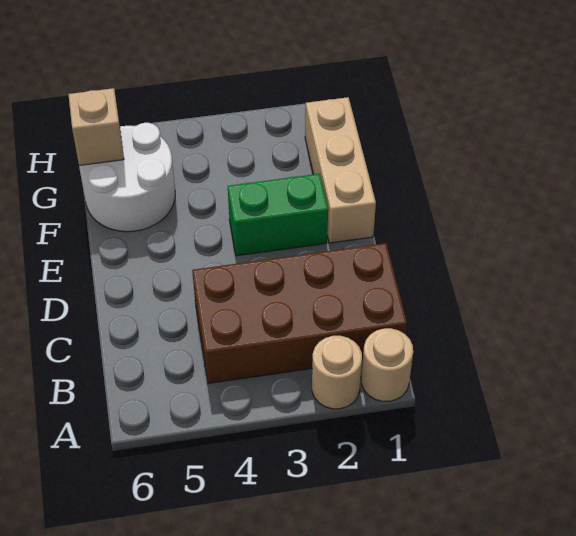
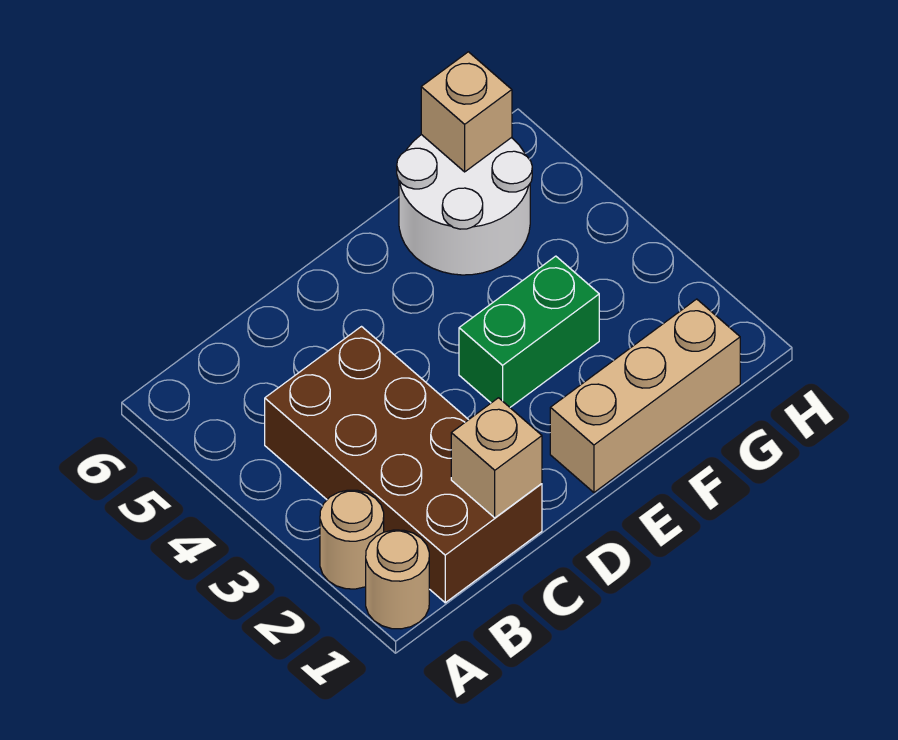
none -> tan 1x1 brick [451,398,542,518]
green 1x2 brick [228,174,328,256] -> green 1x2 brick turned to [459,256,599,407]

